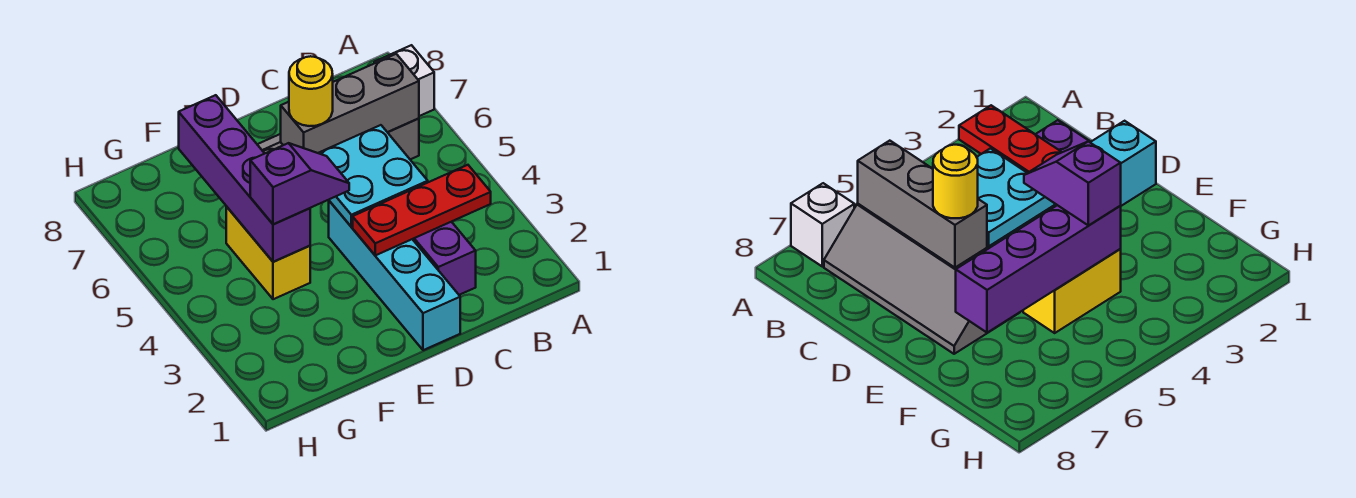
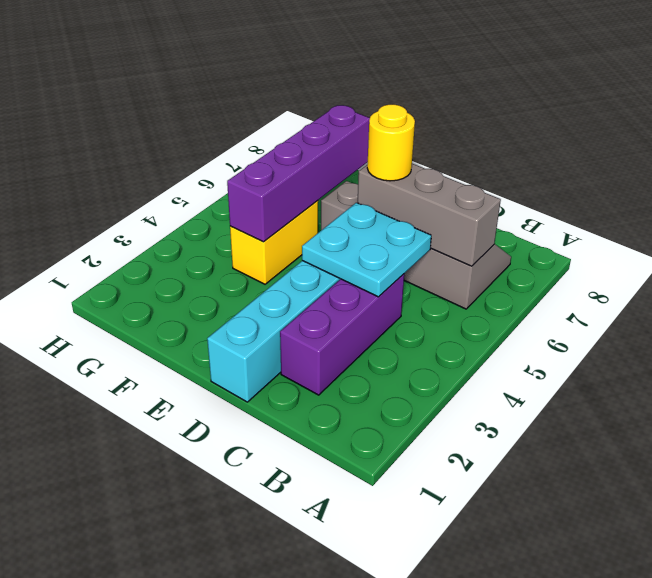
white 1x1 brick [374,45,434,116] -> none
red 1x3 plate [353,165,491,255] -> none
purple 1x2 slope [250,143,349,224] -> none

